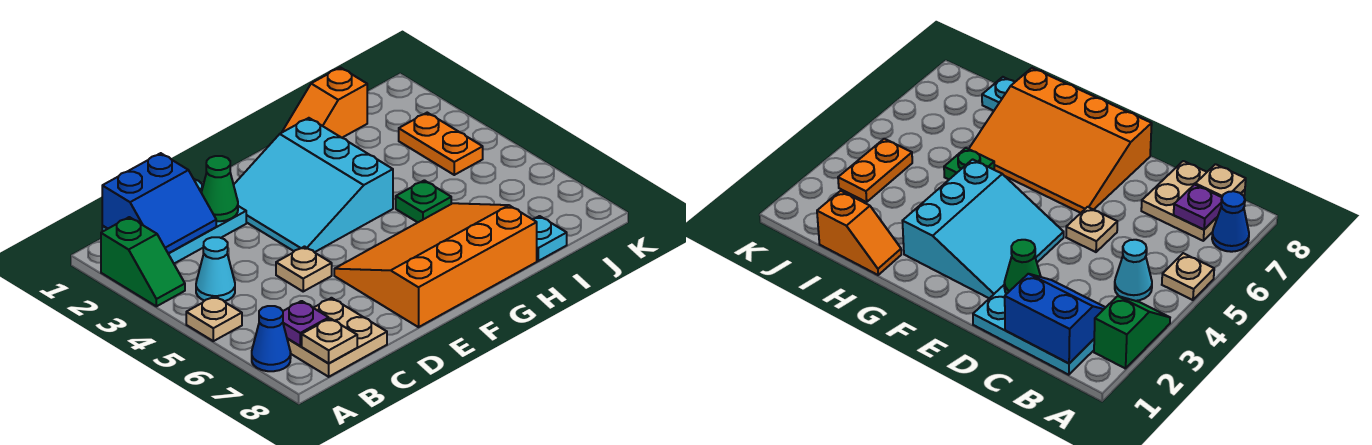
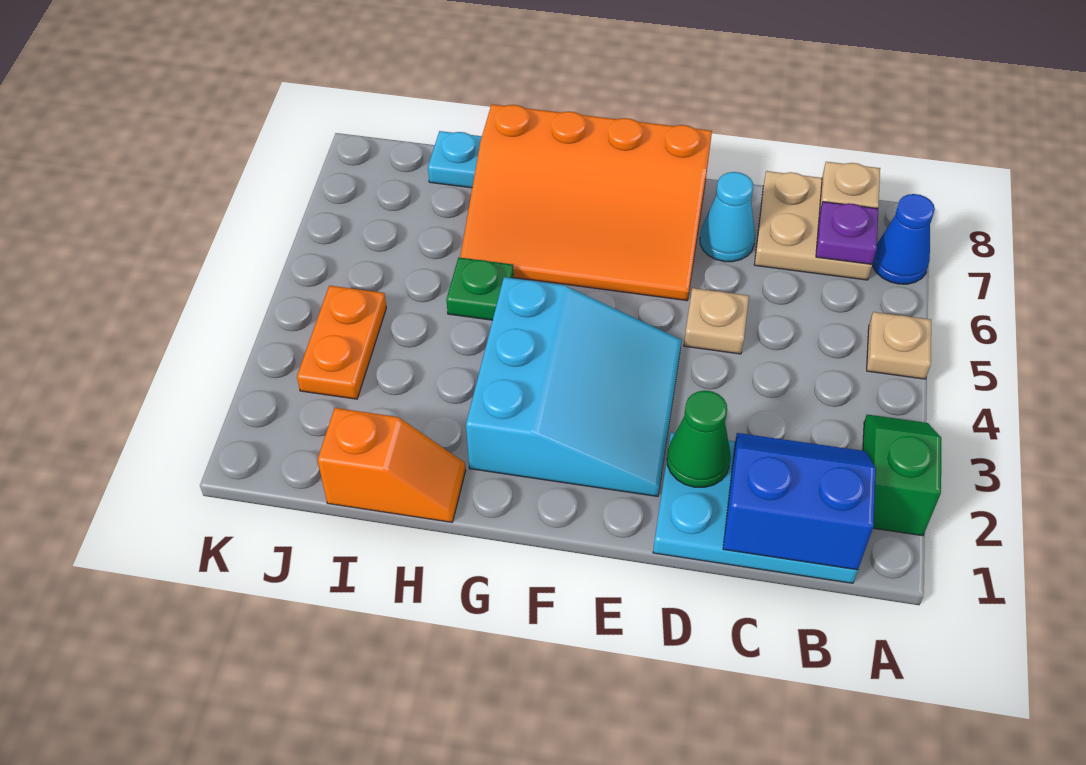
cyan 1x1 cone [196,237,235,301] -> cyan 1x1 cone moved to [700,172,755,262]

